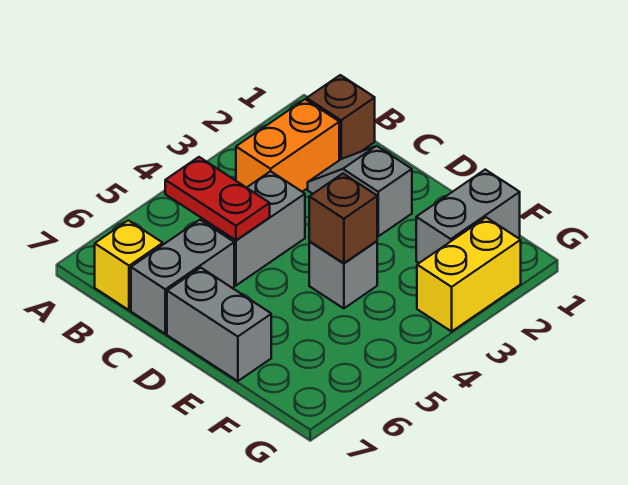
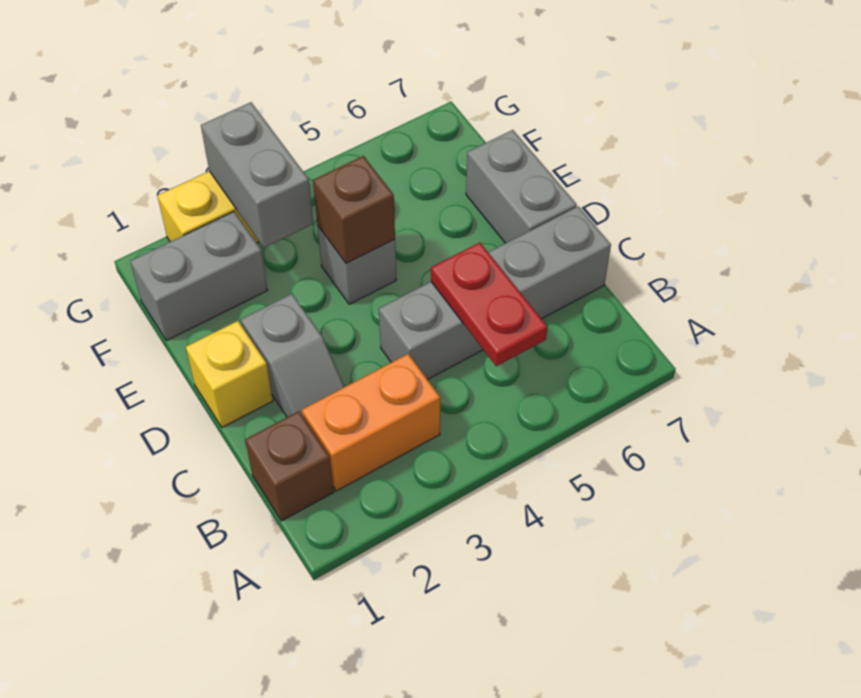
yellow 1x1 brick [95,220,163,310] -> yellow 1x1 brick moved to [186,321,273,427]
none -> grey 1x2 brick [201,102,313,248]

